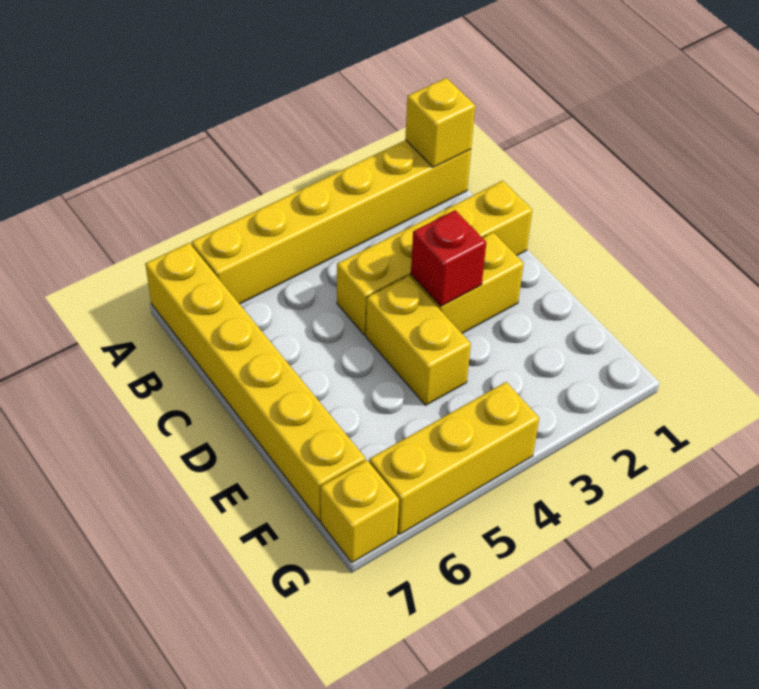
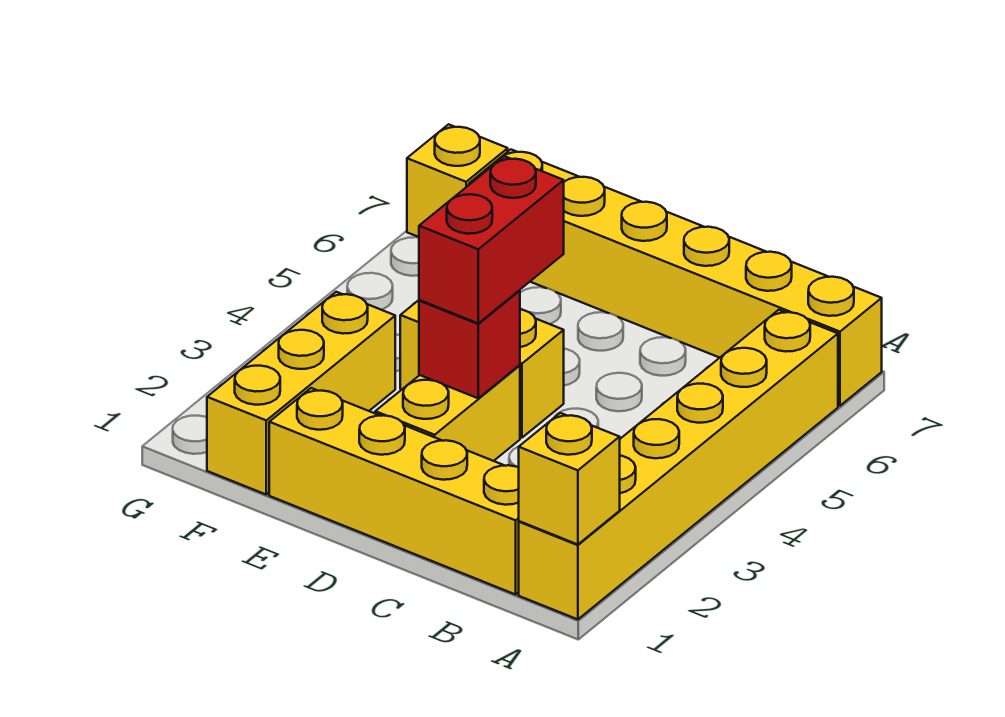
yellow 1x4 brick [337,181,532,335] -> yellow 1x4 brick turned to [269,388,519,594]
none -> red 1x2 brick [419,156,564,323]
yellow 1x3 brick [369,382,539,534] -> yellow 1x3 brick moved to [207,292,395,494]

